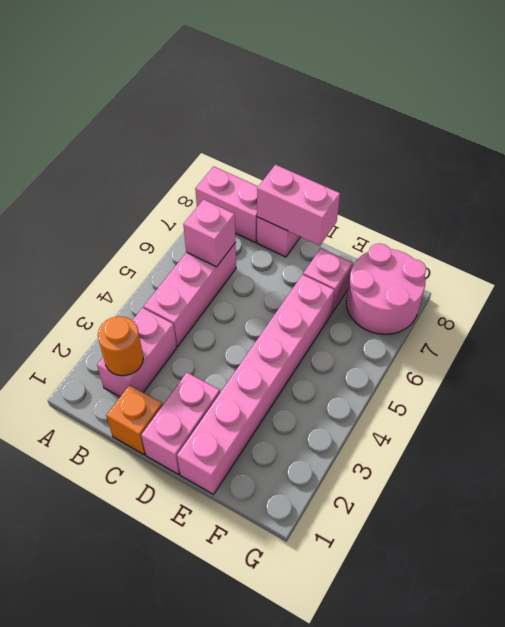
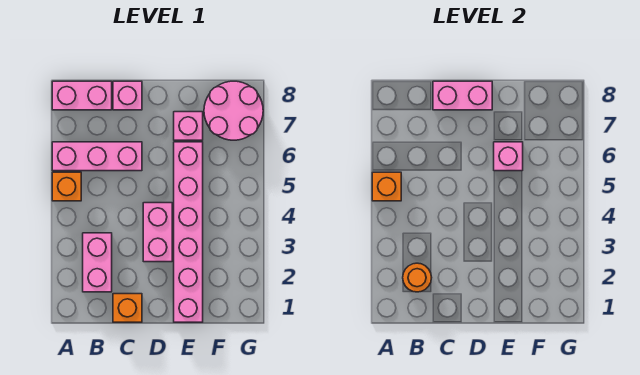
none -> orange 1x1 brick [52,172,81,201]
none -> orange 1x1 brick [372,172,401,201]
pink 1x3 brick [144,243,236,346] -> pink 1x3 brick turned to [52,142,142,171]
pink 1x1 brick [183,199,235,267] -> pink 1x1 brick moved to [494,142,523,171]
pink 1x2 brick [141,373,220,474] -> pink 1x2 brick moved to [143,203,172,262]

